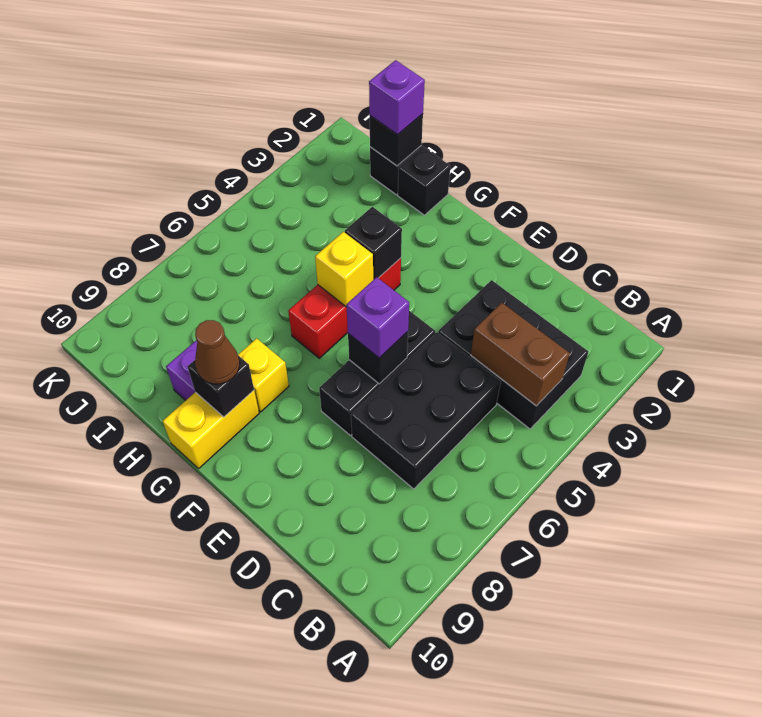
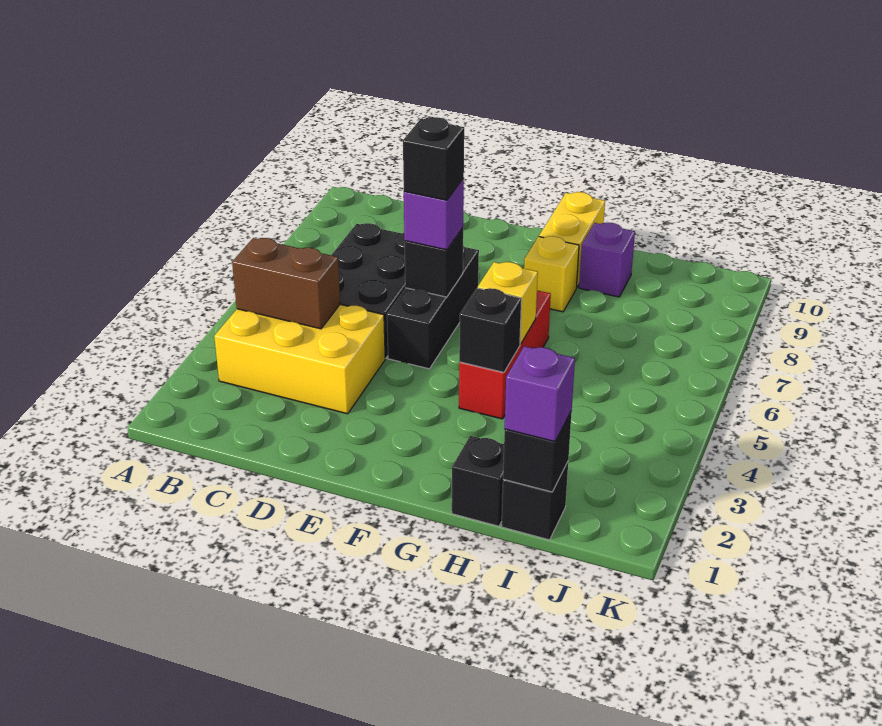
black 2x3 brick [438,280,589,429] -> yellow 2x3 brick [214,304,385,414]
black 1x1 brick [187,356,254,417] -> black 1x1 brick moved to [403,117,464,200]
brown 1x1 cone [195,320,240,384] -> none

